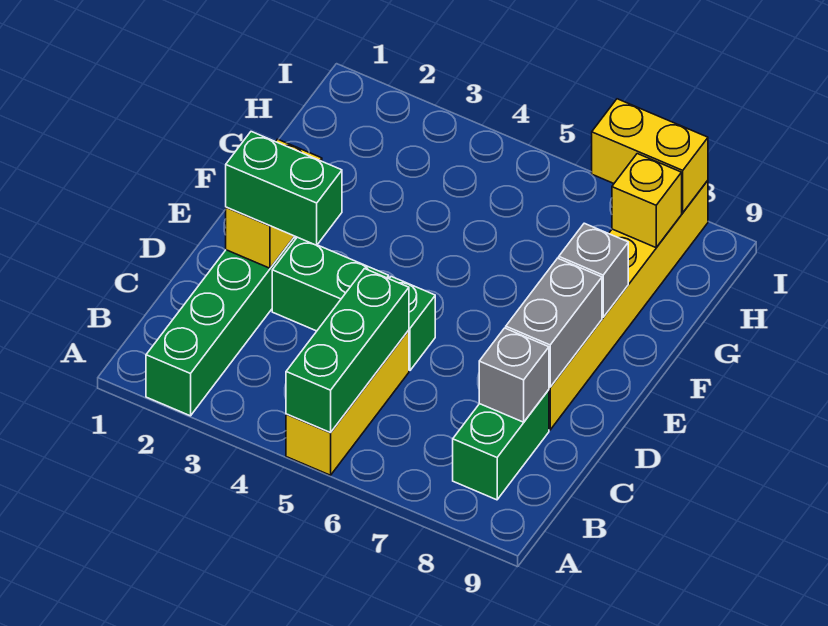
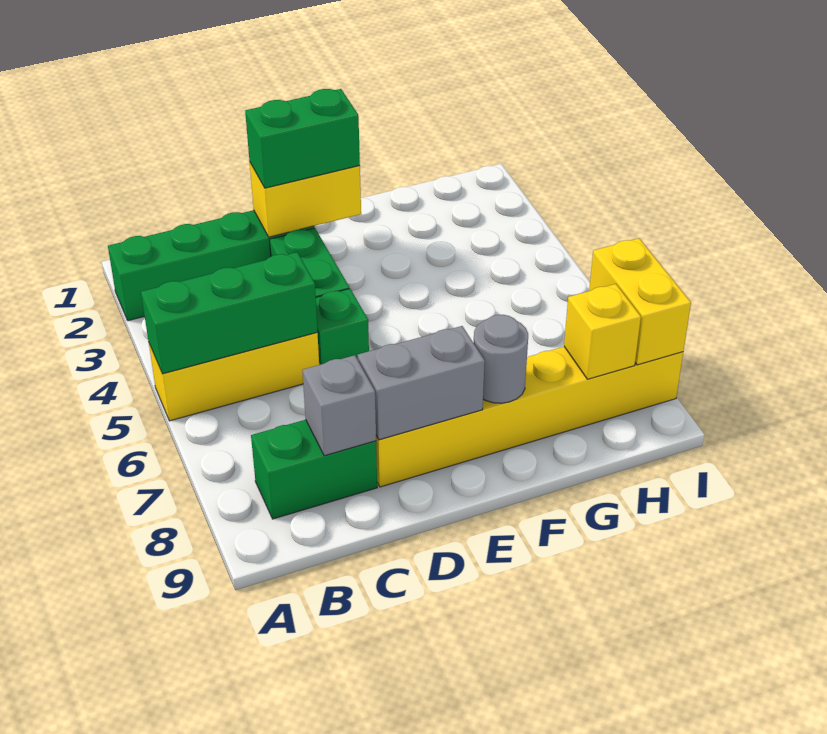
green 1x2 brick [226,132,342,245] -> green 1x2 brick turned to [245,89,360,188]
grey 1x1 brick [559,223,628,317] -> grey 1x1 round brick [474,315,528,403]

